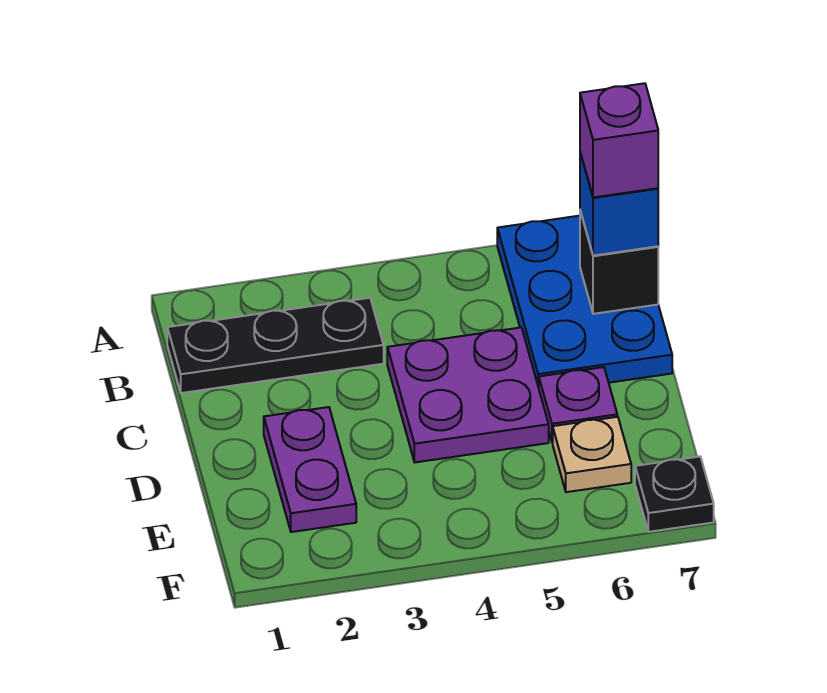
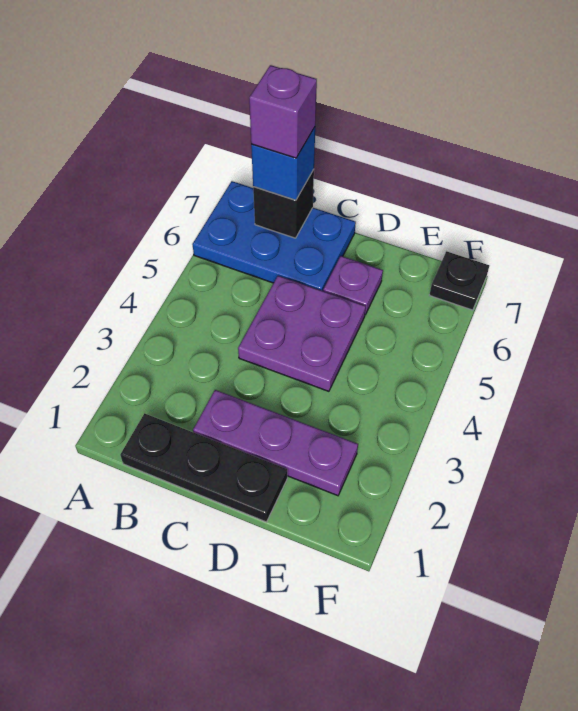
black 1x3 plate [167,298,384,393] -> black 1x3 plate turned to [120,413,287,522]
purple 1x2 plate [264,407,356,532] -> purple 1x3 plate [193,390,358,496]
tan 1x1 plate [553,417,631,492] -> none

